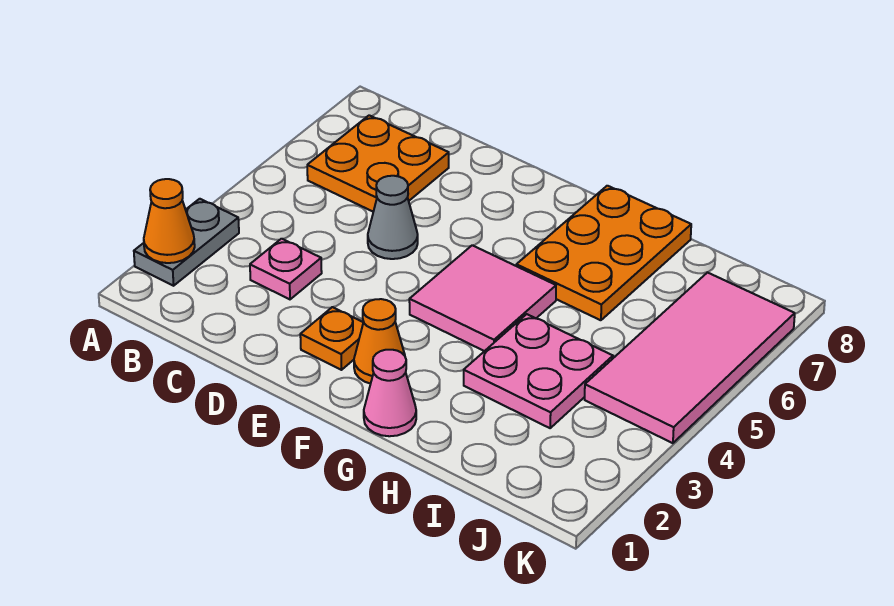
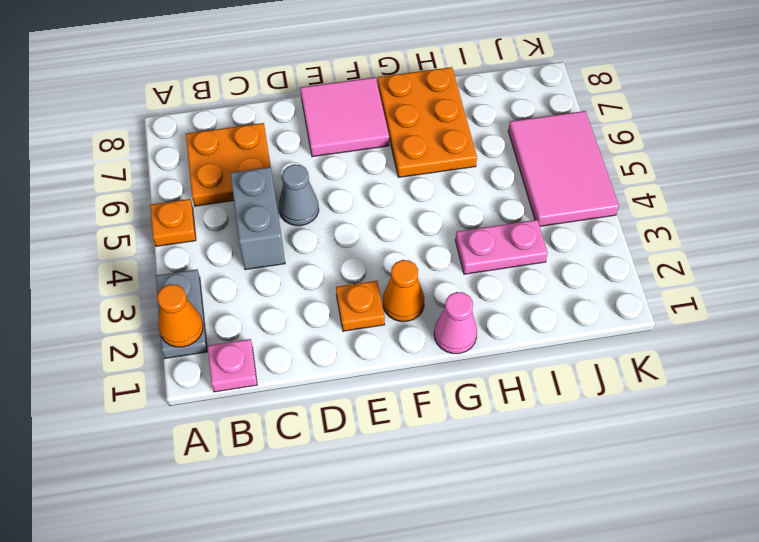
none -> orange 1x1 plate [150,199,196,246]
pink 1x1 plate [250,239,322,299] -> pink 1x1 plate moved to [208,339,257,392]
none -> grey 1x2 brick [230,167,285,270]
pink 2x2 tile [409,245,556,351] -> pink 2x2 tile moved to [300,77,389,157]
pink 2x2 plate [464,314,613,428] -> pink 1x2 plate [455,220,548,274]
pink 2x4 tile [585,273,795,443] -> pink 2x3 tile [508,111,619,226]

